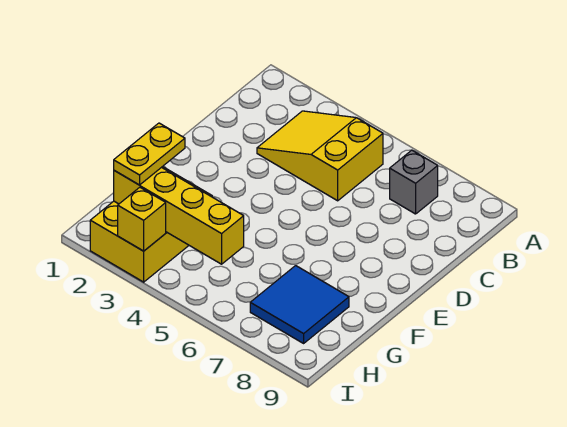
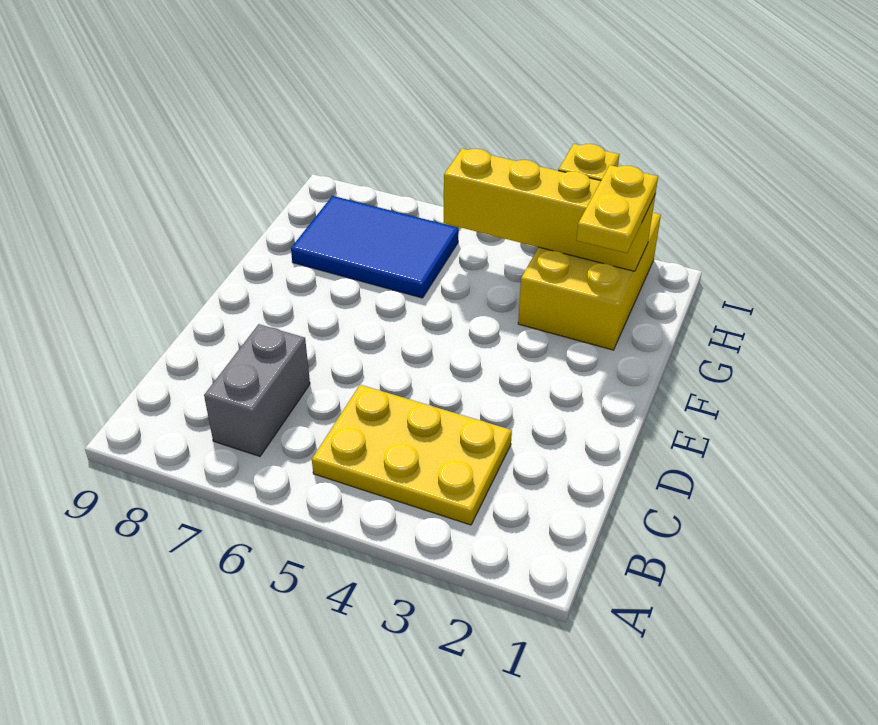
yellow 2x3 slope [257,111,383,201] -> yellow 2x3 plate [312,385,512,525]
grey 1x1 brick [390,150,438,214] -> grey 1x2 brick [204,324,310,456]
blue 2x2 tile [250,266,349,343] -> blue 2x3 tile [291,196,459,298]

